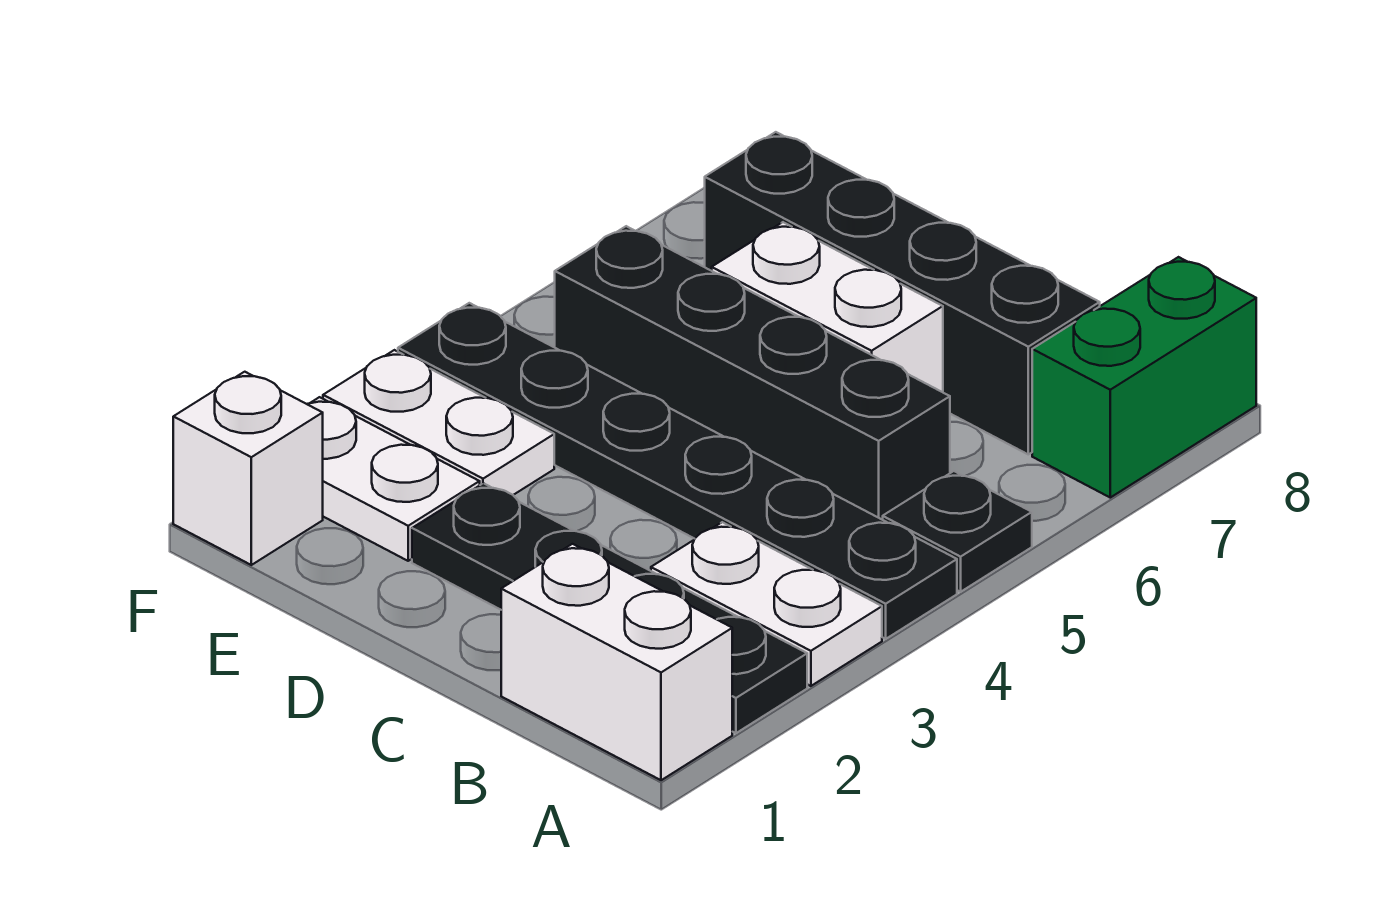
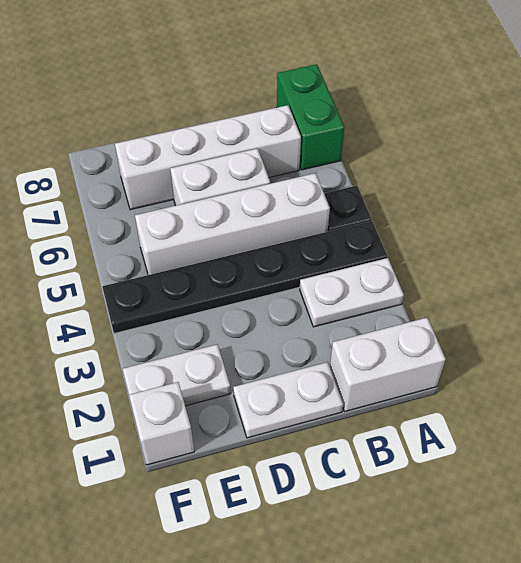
black 1x4 plate [412,483,807,733] -> none
black 1x4 brick [555,226,950,520] -> white 1x4 brick [135,173,330,275]
black 1x4 brick [705,132,1100,454] -> white 1x4 brick [115,105,301,210]
white 1x2 plate [323,350,554,495] -> white 1x2 plate moved to [233,362,343,438]

